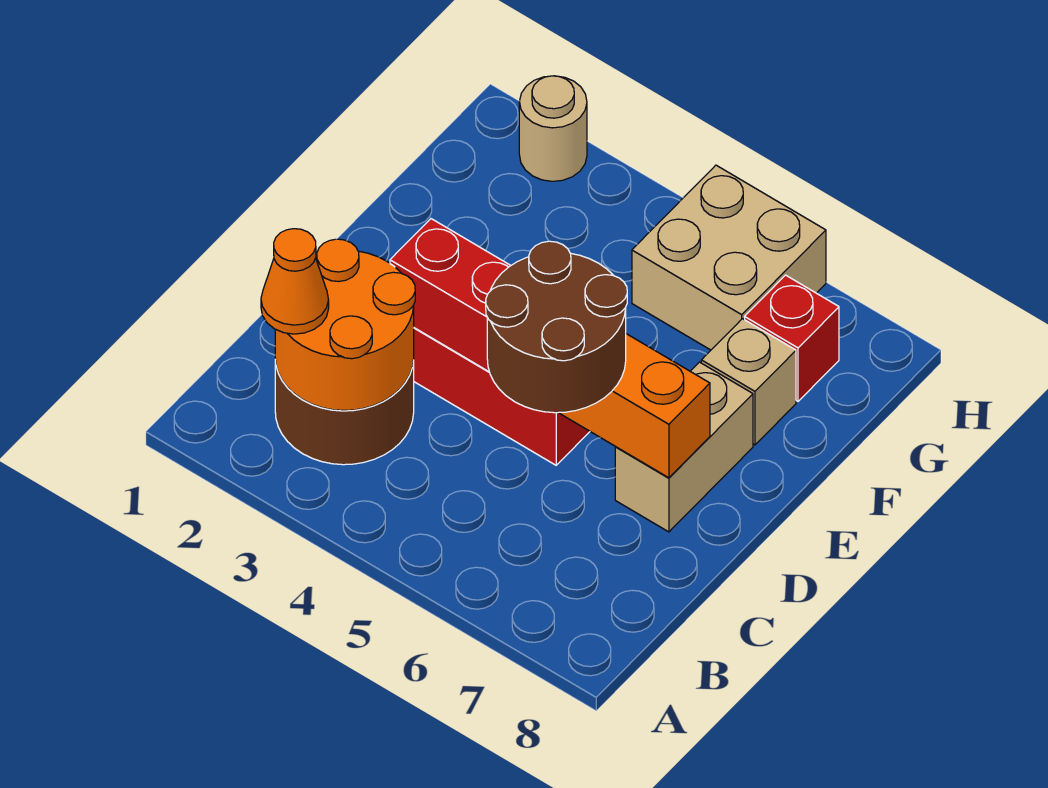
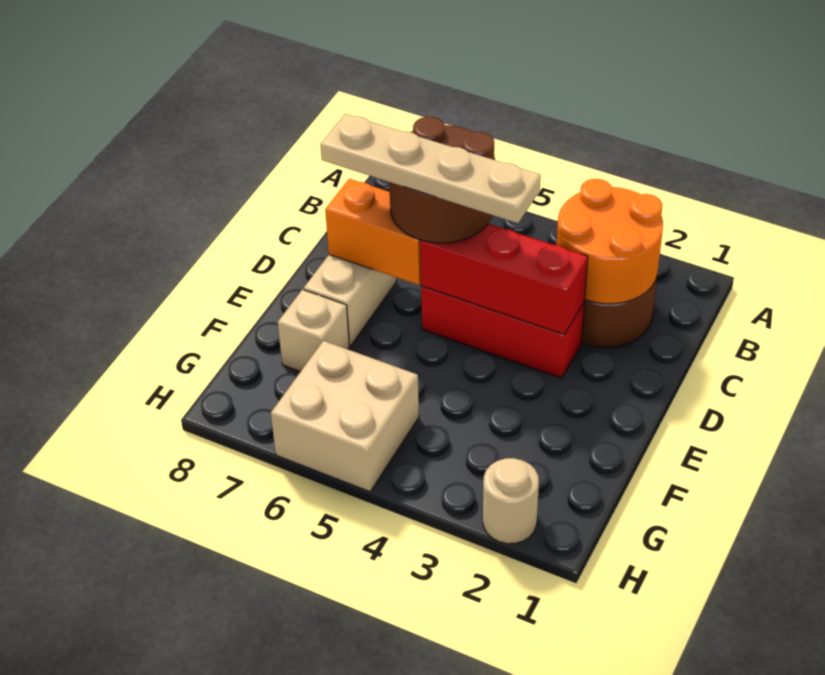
orange 1x1 cone [261,229,329,334] -> none
none -> tan 1x4 plate [320,114,541,223]
red 1x1 brick [745,275,839,401] -> none

